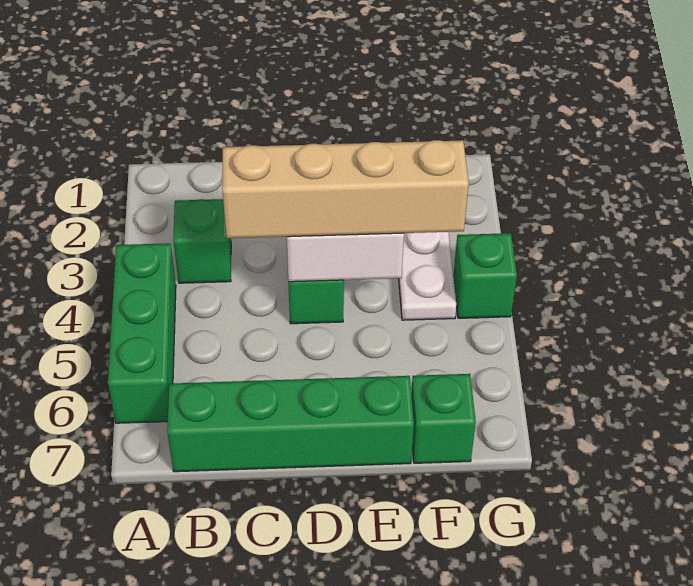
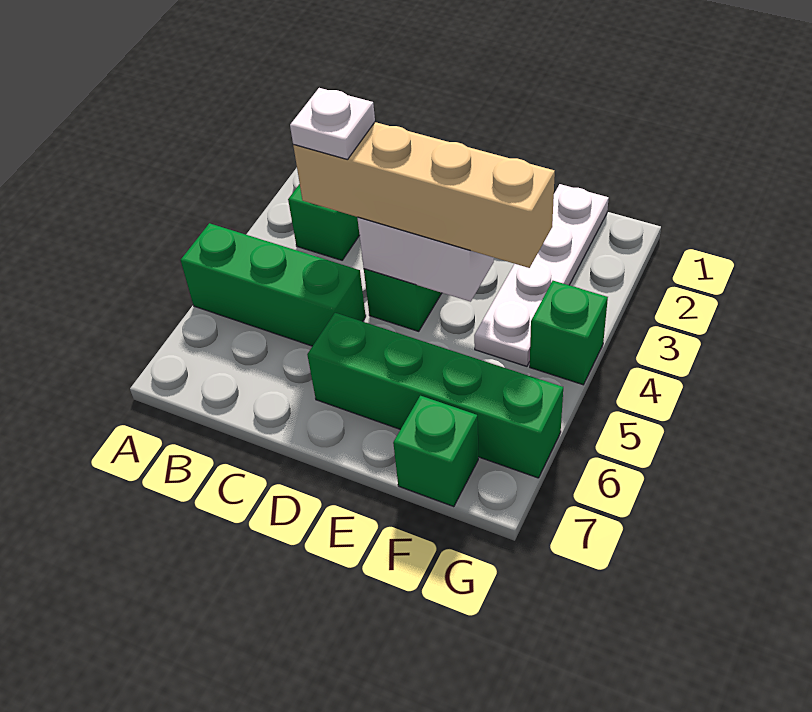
green 1x3 brick [108,243,176,423] -> green 1x3 brick turned to [181,223,366,346]
green 1x4 brick [167,376,414,472] -> green 1x4 brick moved to [307,313,563,478]
none -> white 1x1 plate [290,88,375,160]

